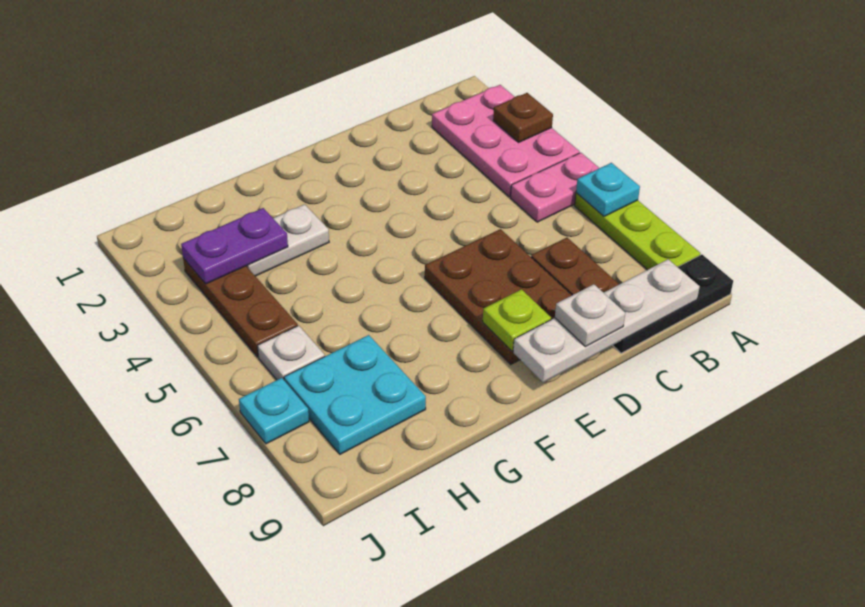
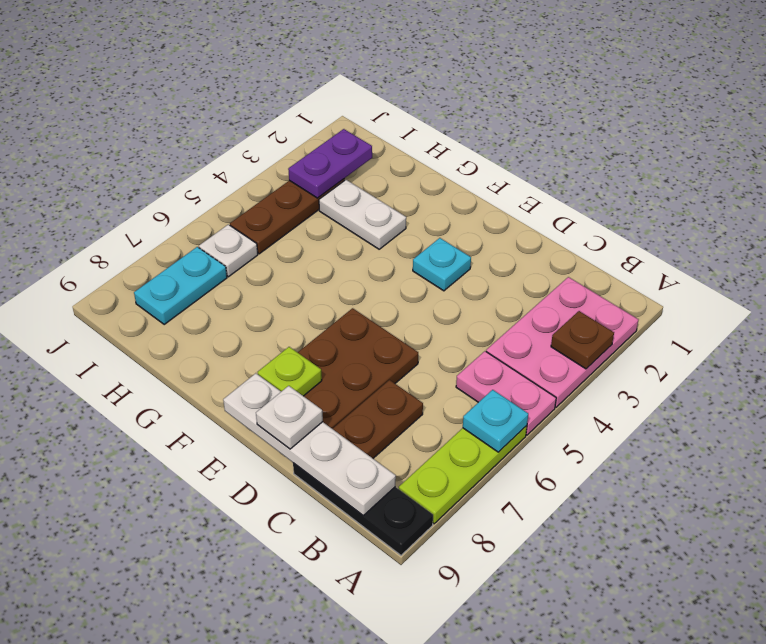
purple 1x2 plate [181,208,288,284] -> purple 1x2 plate turned to [288,129,372,198]
cyan 2x2 plate [284,335,426,454] -> cyan 1x2 plate [134,247,227,324]
cyan 1x1 plate [239,378,309,444] -> cyan 1x1 plate moved to [413,238,471,291]

